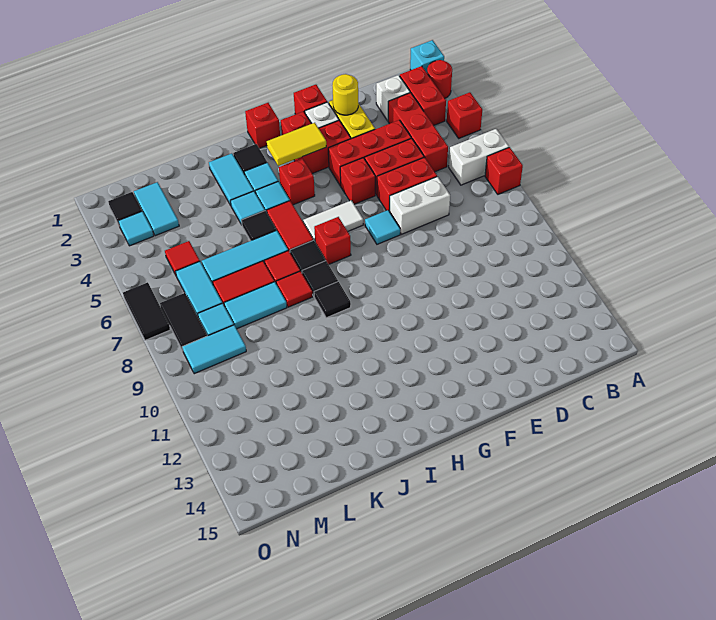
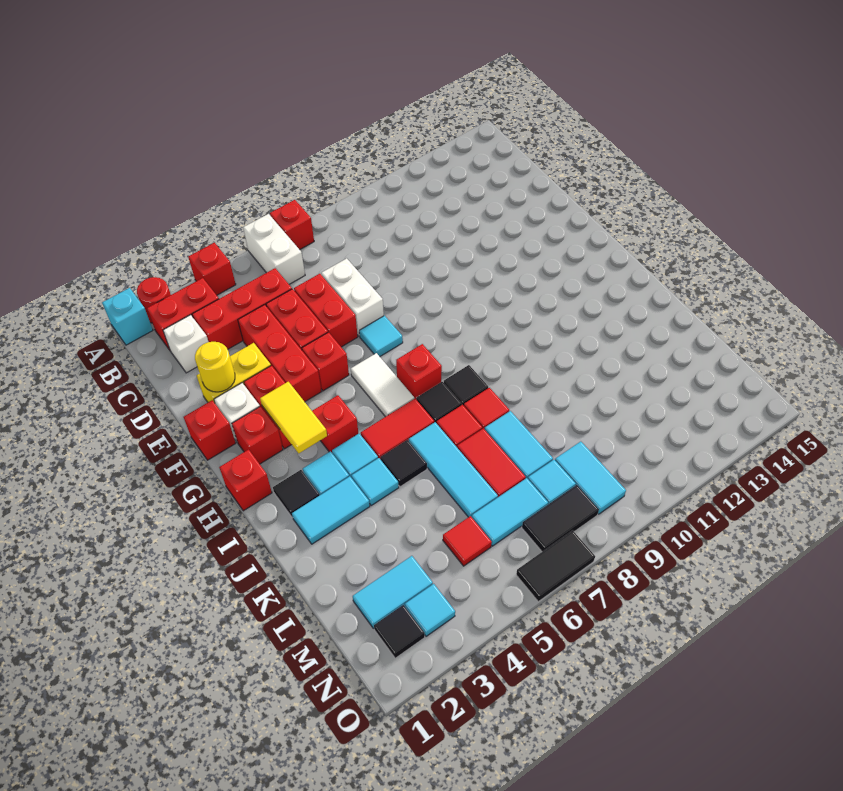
black 1x1 tile [314,282,351,318] -> none

